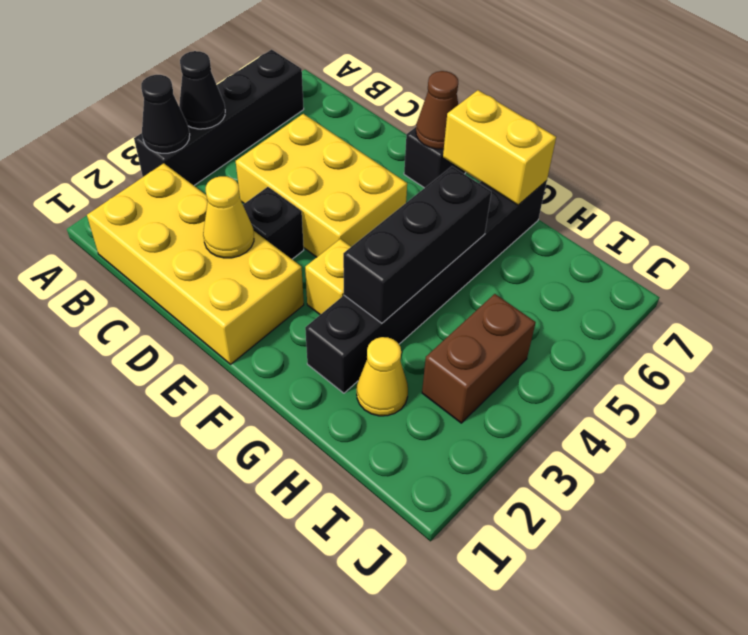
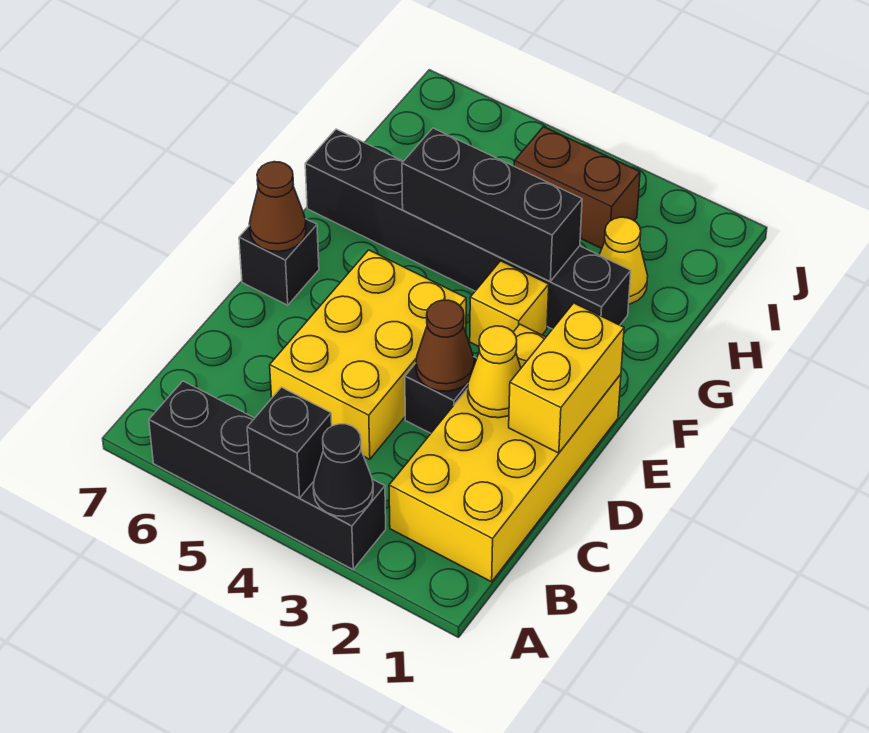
black 1x1 cone [179,51,225,129] -> black 1x1 brick [247,387,332,498]
none -> brown 1x1 cone [416,300,474,392]
yellow 1x2 brick [443,90,556,205] -> yellow 1x2 brick moved to [509,303,624,453]

